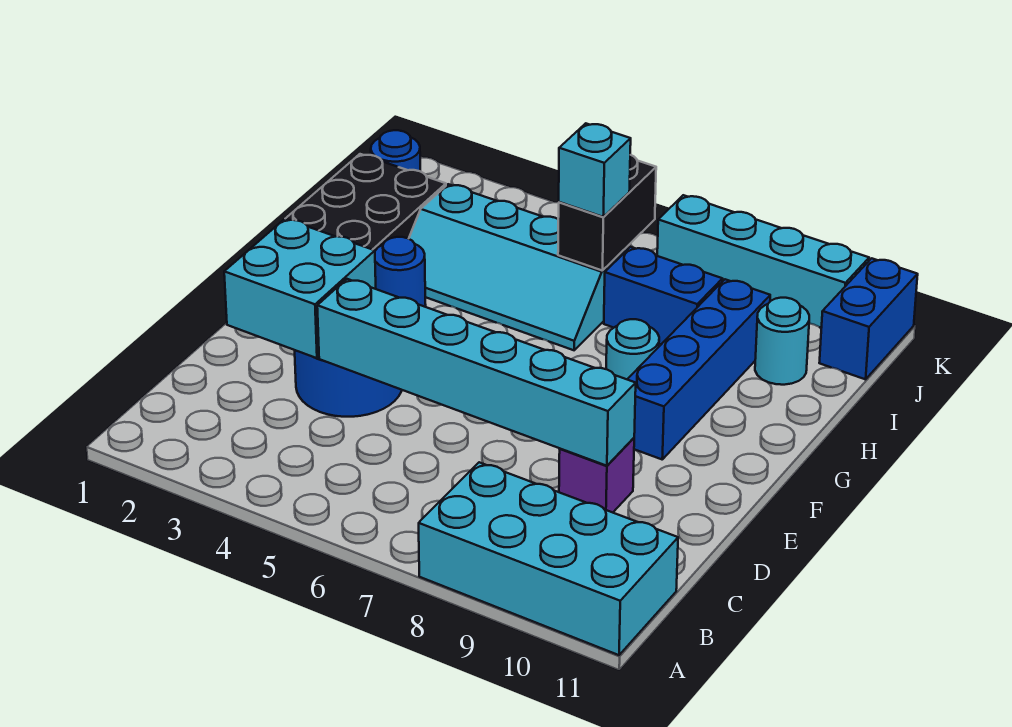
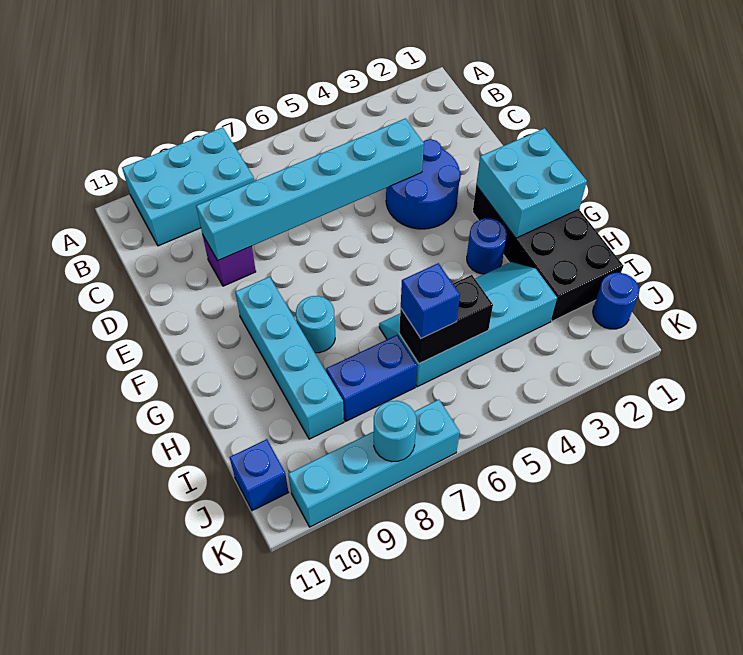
cyan 2x4 brick [419,462,678,655] -> cyan 2x3 brick [122,127,254,246]
cyan 2x2 brick [224,219,376,358] -> cyan 2x2 brick moved to [476,128,587,238]
blue 1x4 brick [627,279,770,459] -> cyan 1x4 brick [235,277,344,439]
black 1x2 brick [558,155,656,271] -> black 1x2 brick turned to [399,275,493,363]
cyan 1x1 brick [559,123,631,217] -> blue 1x1 brick [401,263,460,338]
cyan 1x1 round brick [755,298,809,385] -> cyan 1x1 round brick moved to [374,401,417,462]
blue 1x2 brick [819,258,918,379] -> blue 1x1 brick [230,439,289,511]

